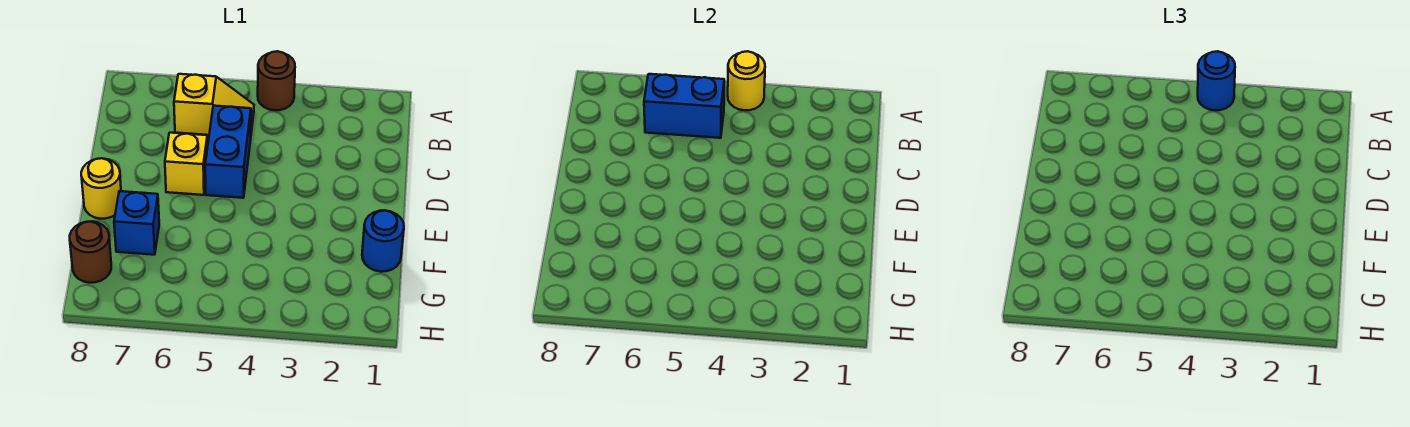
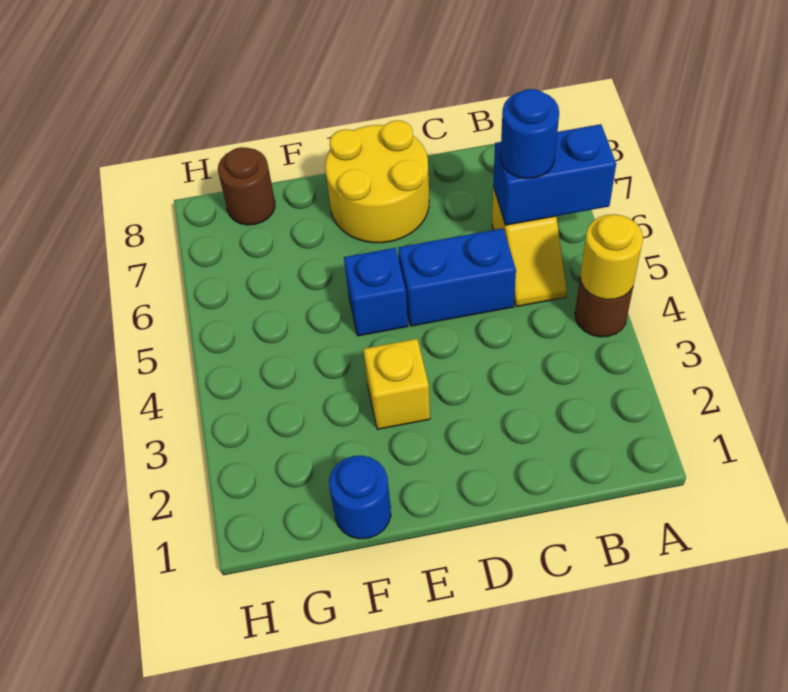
blue 1x1 round brick [1198,51,1235,110] -> blue 1x1 round brick moved to [501,89,559,179]
blue 1x2 brick [644,74,724,138] -> blue 1x2 brick turned to [493,124,616,225]
yellow 1x1 brick [165,133,208,195] -> yellow 1x1 brick moved to [363,339,430,429]
yellow 1x1 round brick [81,158,121,219] -> yellow 2x2 round brick [325,120,429,243]
blue 1x1 brick [114,191,159,255] -> blue 1x1 brick moved to [344,248,408,336]

